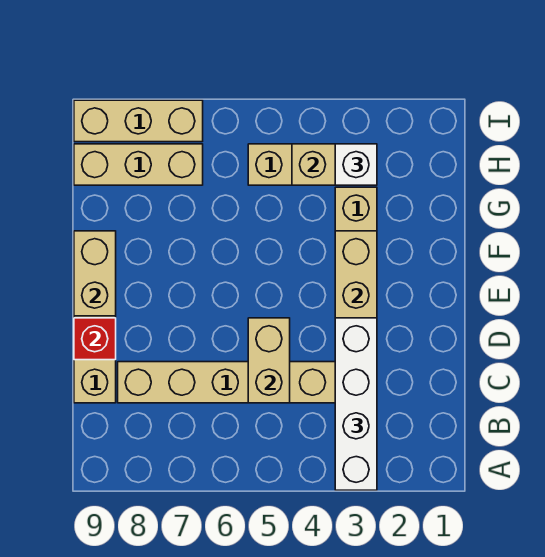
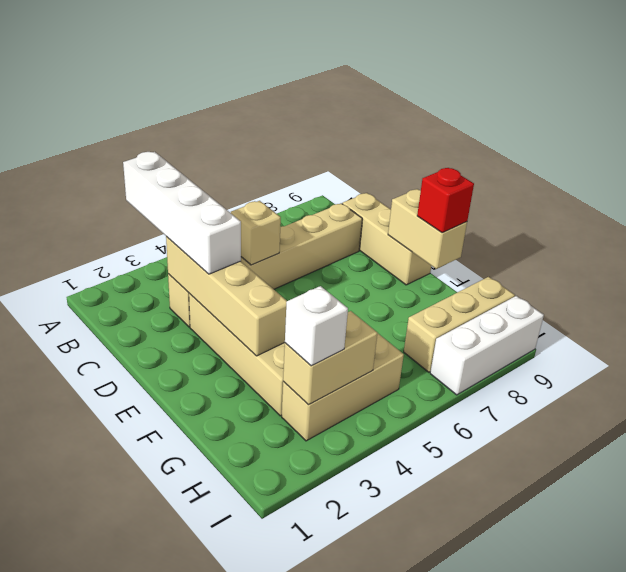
tan 1x2 brick [248,318,290,403] -> tan 1x1 brick [231,201,281,265]
red 1x1 brick [74,318,116,360] -> red 1x1 brick moved to [417,168,474,233]
tan 1x3 brick [74,100,203,142] -> white 1x3 brick [430,296,544,395]

